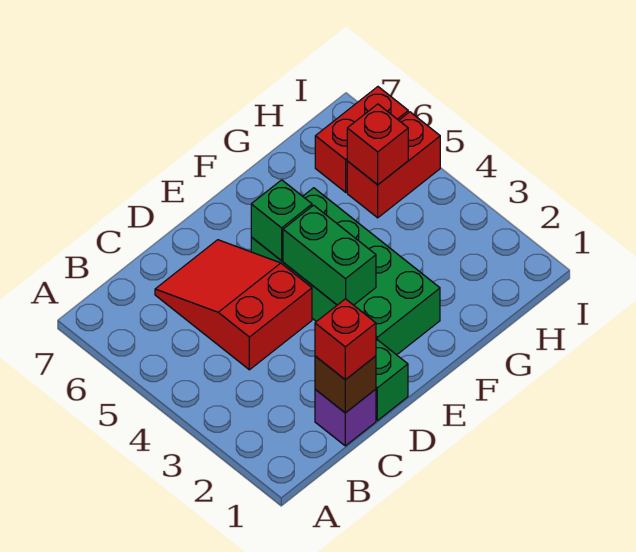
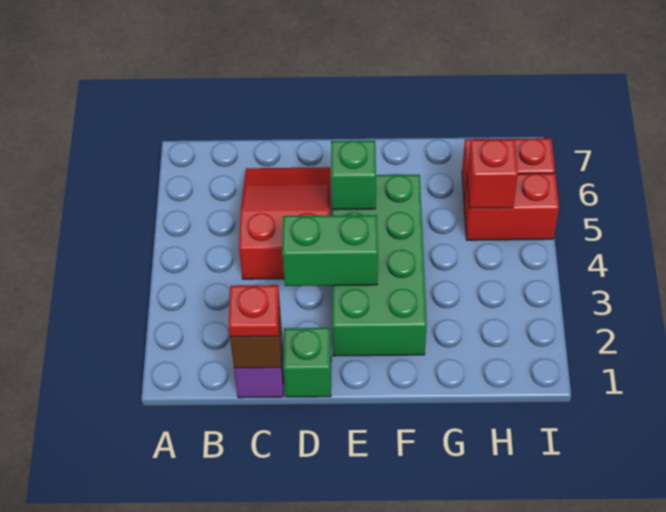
red 1x1 brick [315,299,376,380] -> red 1x1 plate [228,285,279,337]
green 1x2 brick [283,205,376,305] -> green 1x2 brick turned to [282,215,378,286]

